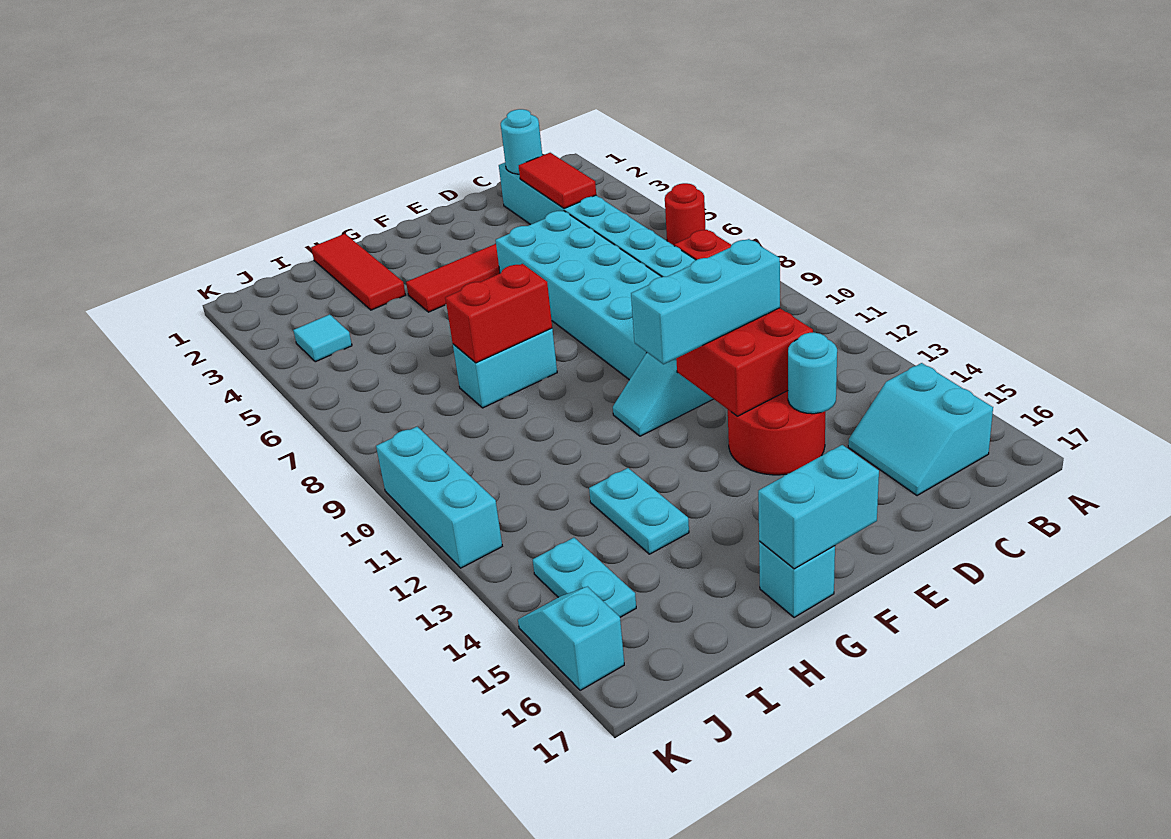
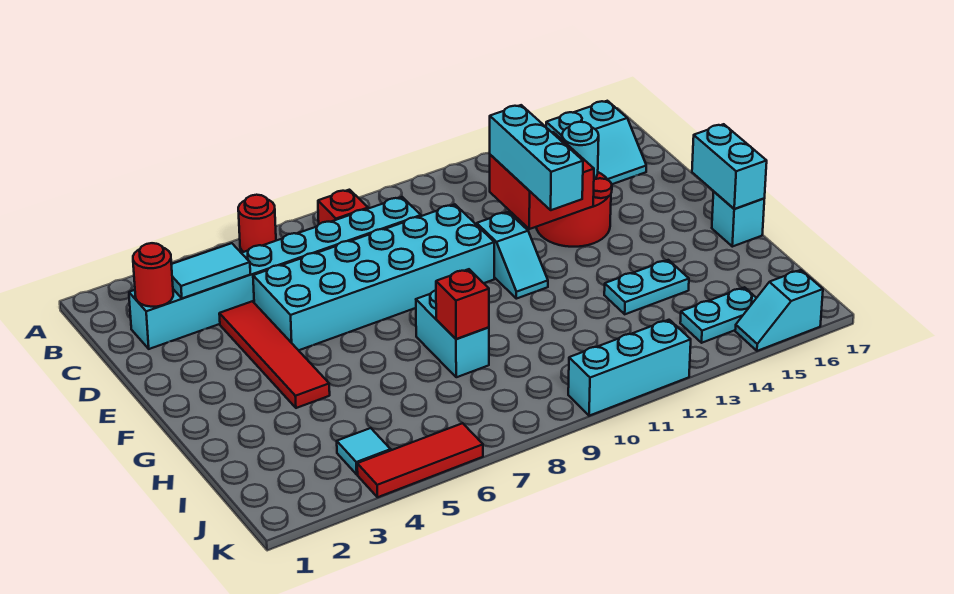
cyan 1x1 round brick [501,109,542,174] -> red 1x1 round brick [133,243,173,307]
red 1x2 tile [519,153,596,209] -> cyan 1x2 tile [171,243,250,298]
red 1x2 brick [445,264,552,363] -> red 1x1 brick [436,269,489,339]
red 1x3 tile [311,234,406,310] -> red 1x3 tile moved to [357,423,483,497]

